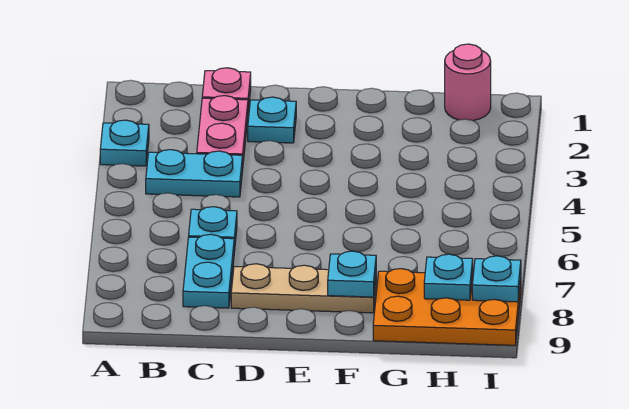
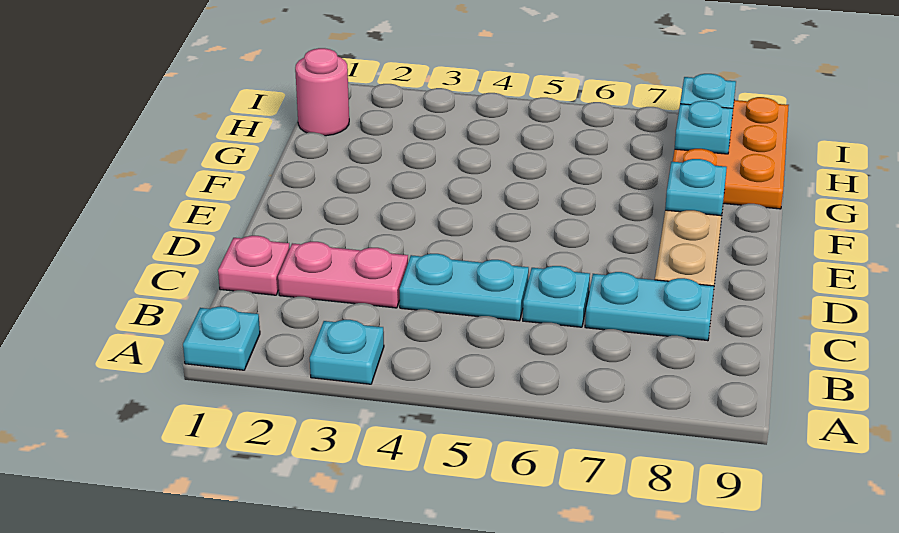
cyan 1x2 plate [146,150,243,197] -> cyan 1x2 plate turned to [399,254,529,321]
cyan 1x1 plate [248,97,296,143] -> cyan 1x1 plate moved to [183,307,260,370]

